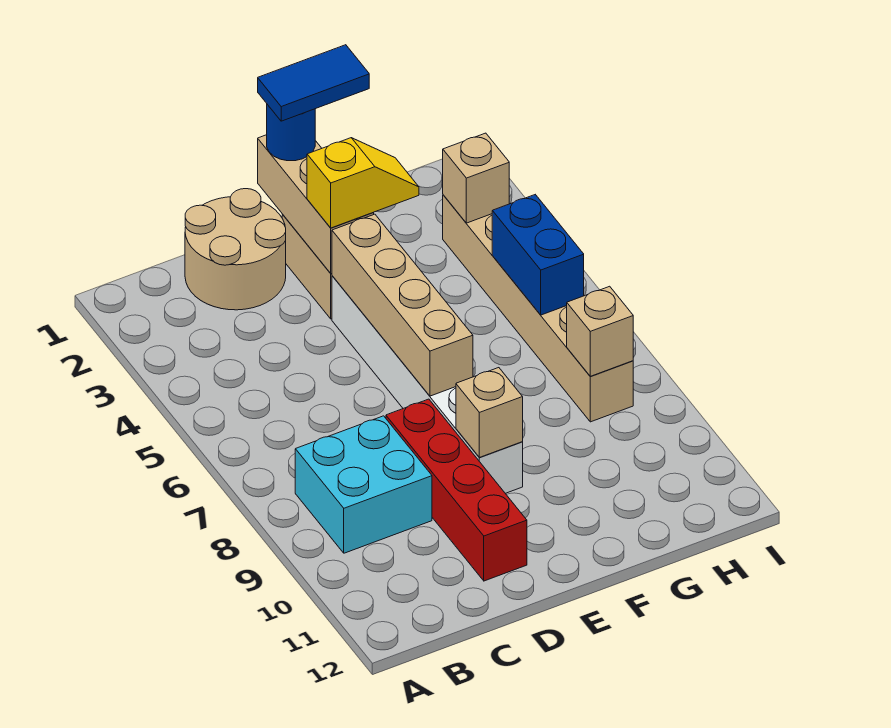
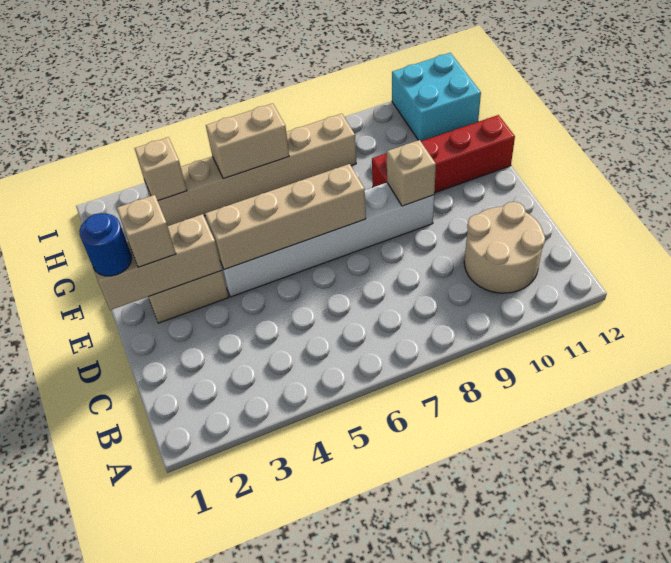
cyan 2x2 brick [295,416,432,553] -> cyan 2x2 brick moved to [392,53,481,141]
tan 2x2 round brick [185,189,286,310] -> tan 2x2 round brick moved to [464,202,545,293]
red 1x4 brick [386,399,527,581] -> red 1x4 brick moved to [372,115,515,193]
blue 1x2 tile [258,45,369,121] -> none
yellow 1x2 slope [307,138,419,228] -> none
blue 1x2 brick [492,195,584,315] -> tan 1x2 brick [206,103,289,179]
tan 1x1 brick [567,286,633,376] -> tan 1x1 brick moved to [117,195,176,267]

